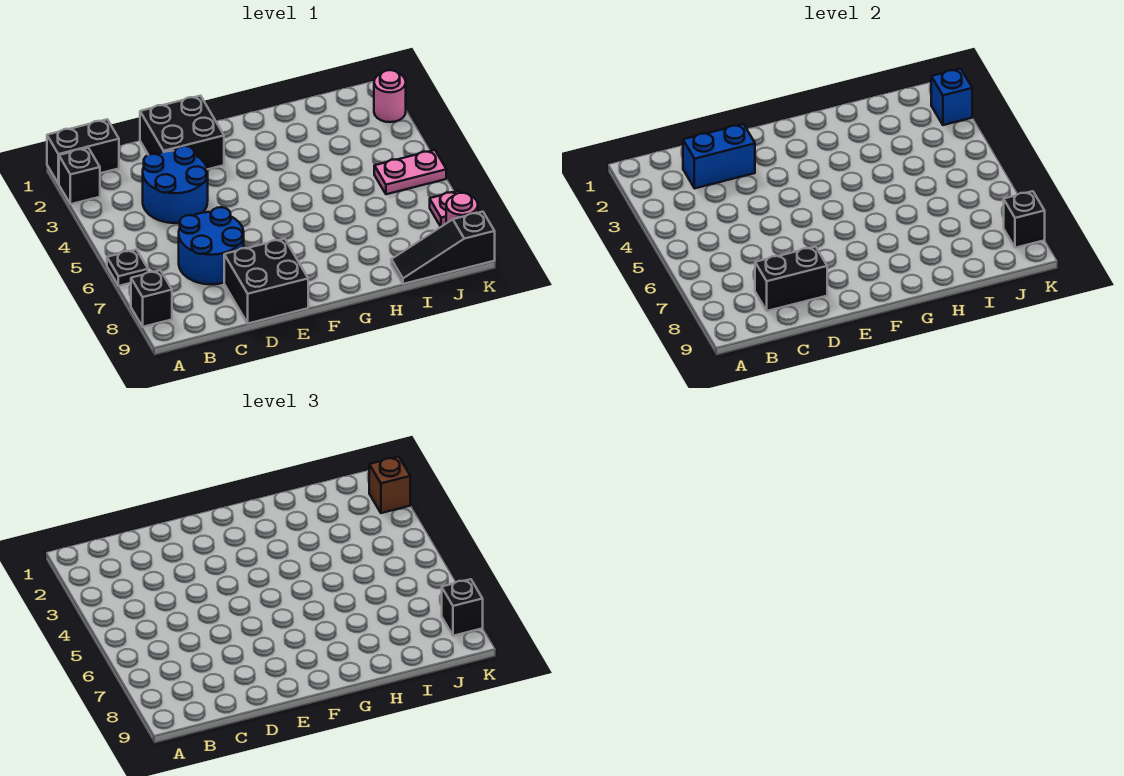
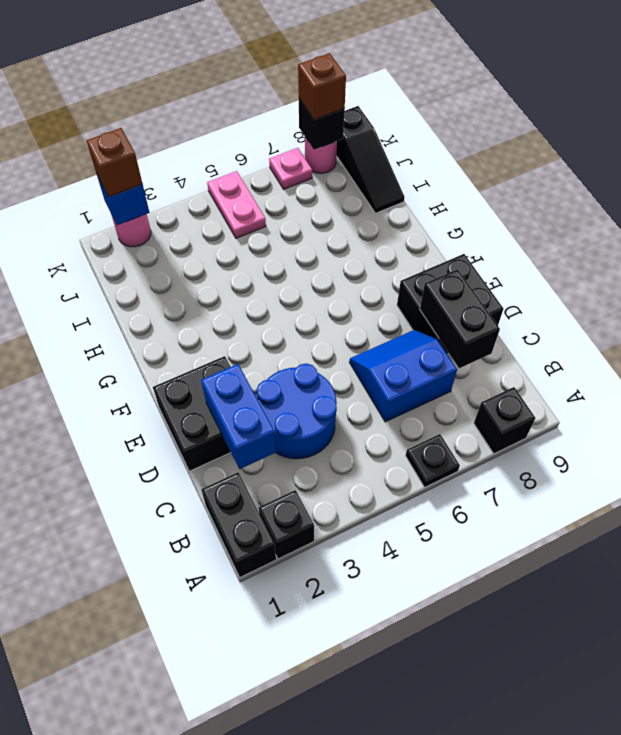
blue 2x2 round brick [179,207,244,284] -> blue 2x2 slope [349,330,457,422]
black 1x1 brick [442,579,483,636] -> brown 1x1 brick [298,53,346,120]

